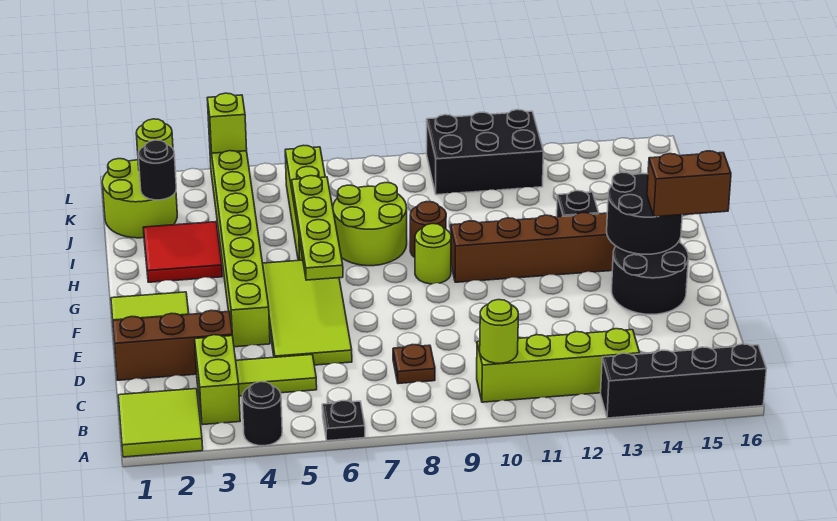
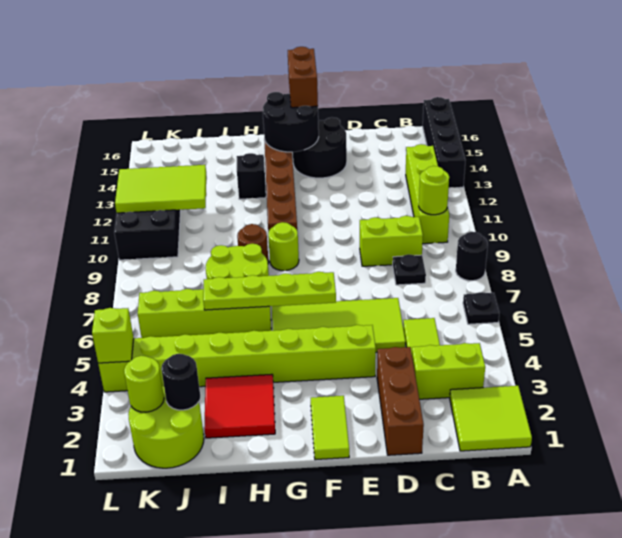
black 1x1 round brick [242,382,282,446] -> black 1x1 round brick moved to [456,232,488,281]
brown 1x1 plate [393,345,435,384] -> black 1x1 plate [393,254,426,285]
none -> lime 1x2 brick [360,216,423,266]
none -> lime 2x3 tile [115,165,206,213]

